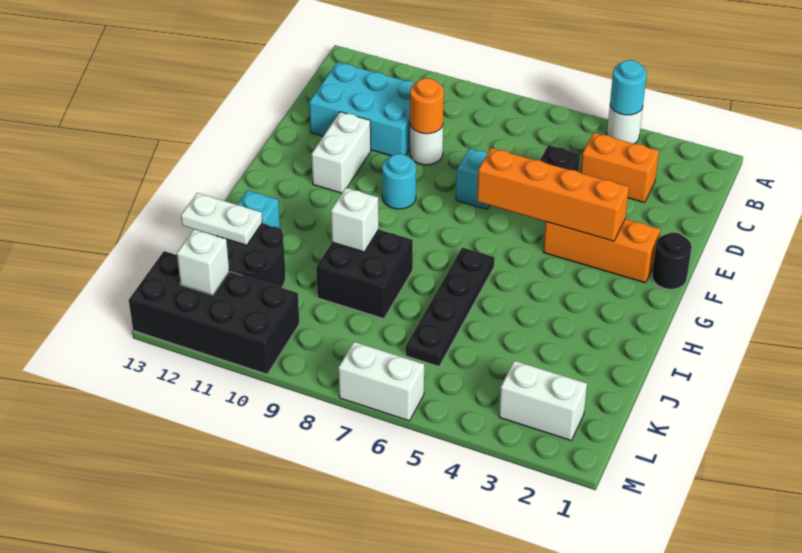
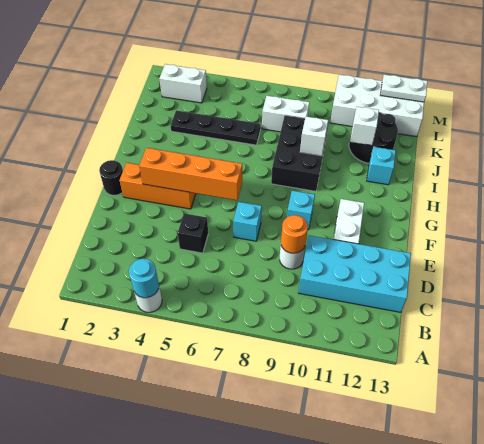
orange 1x2 brick [581,133,659,203] -> none
cyan 2x3 brick [309,62,414,156] -> cyan 2x4 brick [298,235,411,312]
cyan 1x1 round brick [382,154,416,209] -> cyan 1x1 brick [287,191,315,230]
black 1x4 plate [406,247,495,366] -> black 1x4 plate turned to [171,110,261,145]
black 2x2 brick [316,230,413,319] -> black 2x3 brick [271,115,329,191]
white 1x2 plate [181,193,262,245] -> white 1x2 plate moved to [381,75,427,102]
black 2x4 brick [129,251,299,374] -> white 2x4 brick [330,75,424,137]
white 1x1 brick [177,229,229,295] -> white 1x1 brick moved to [350,107,379,145]
white 1x2 brick [338,342,424,421] -> white 1x2 brick moved to [262,96,309,132]

